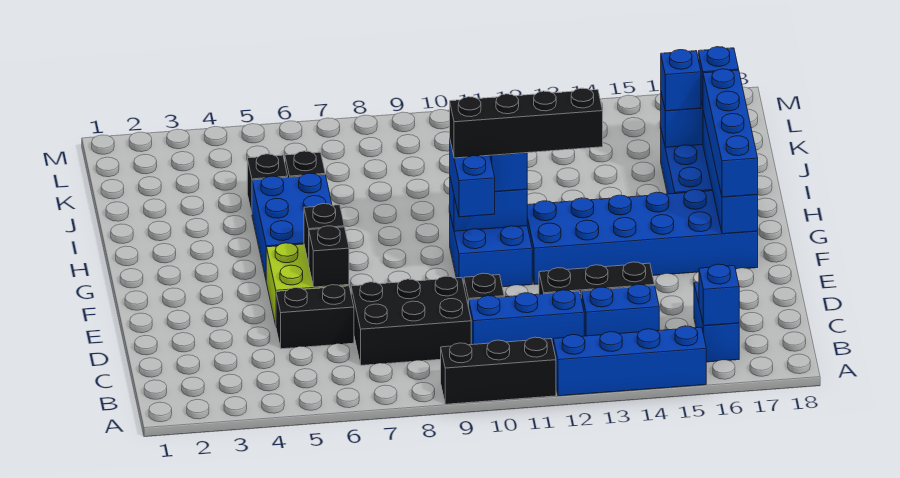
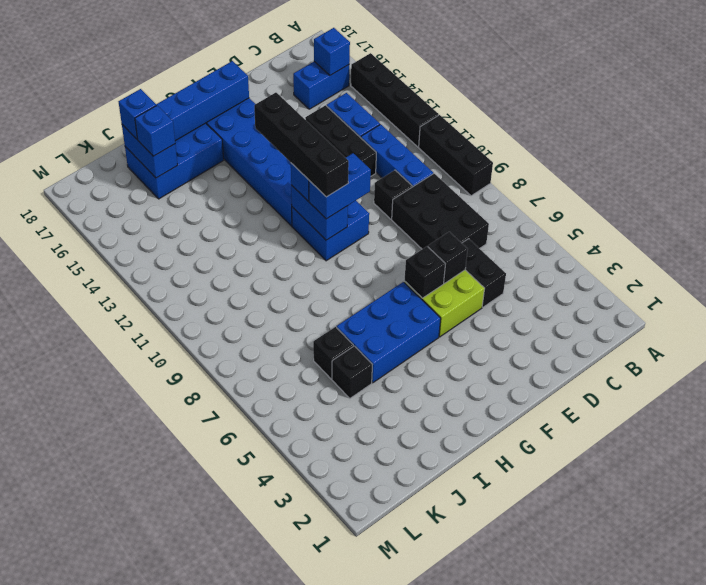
blue 1x4 brick [553,326,706,396] -> black 1x4 brick [351,53,439,147]
blue 1x4 brick [703,69,758,197] -> none

